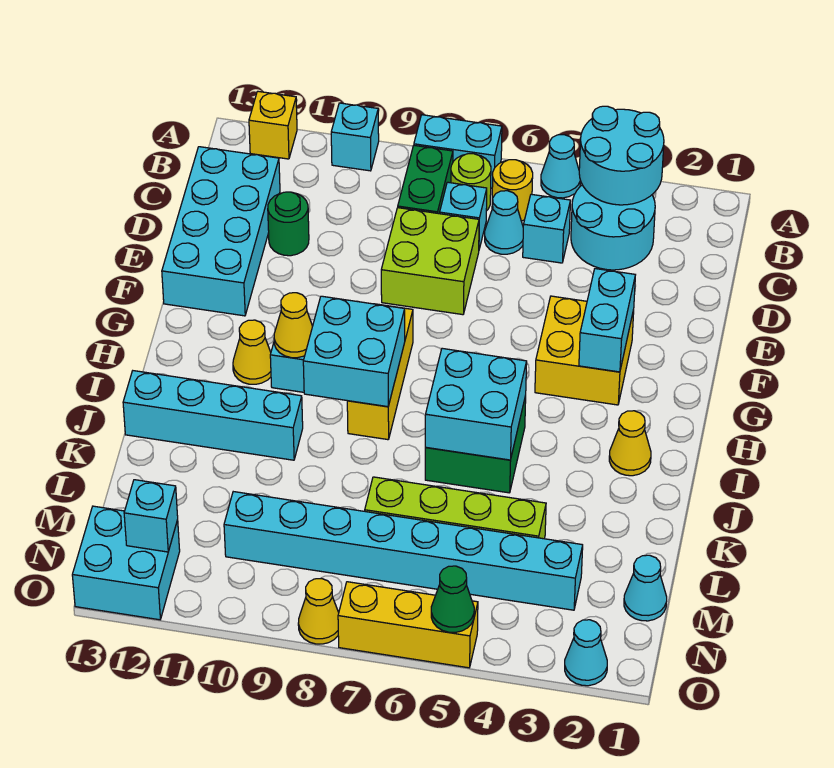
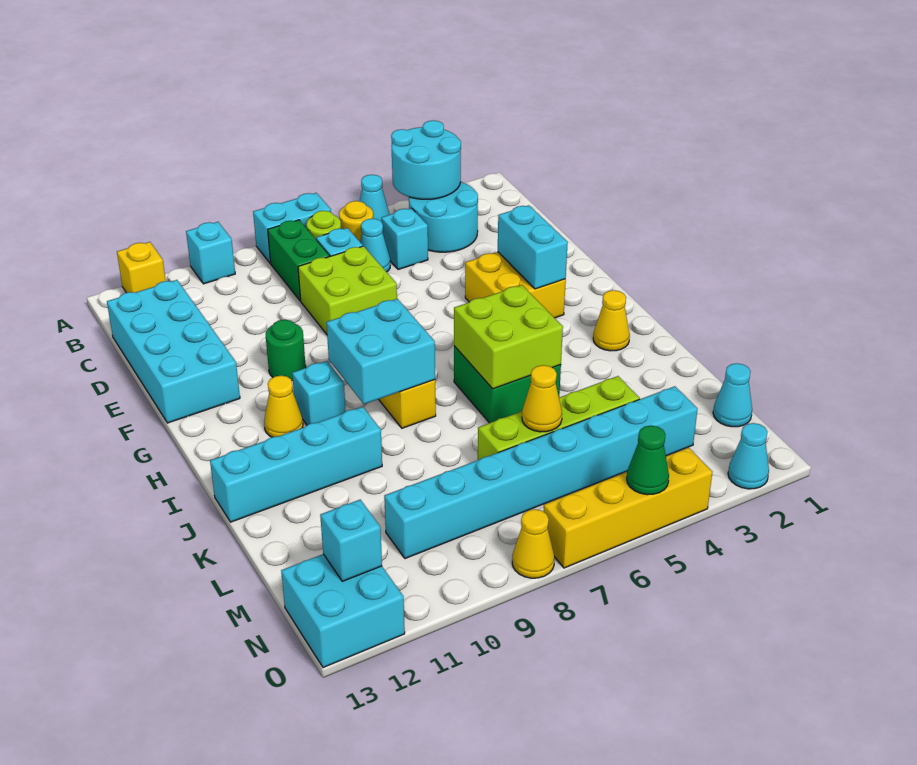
green 1x1 round brick [268,192,309,256] -> green 1x1 round brick moved to [266,320,306,381]
yellow 1x1 cone [274,293,313,358] -> yellow 1x1 cone moved to [522,365,562,432]
cyan 2x2 brick [425,348,527,460] -> lime 2x2 brick [454,285,563,389]
yellow 1x3 brick [338,582,478,668] -> yellow 1x4 brick [543,447,712,568]

